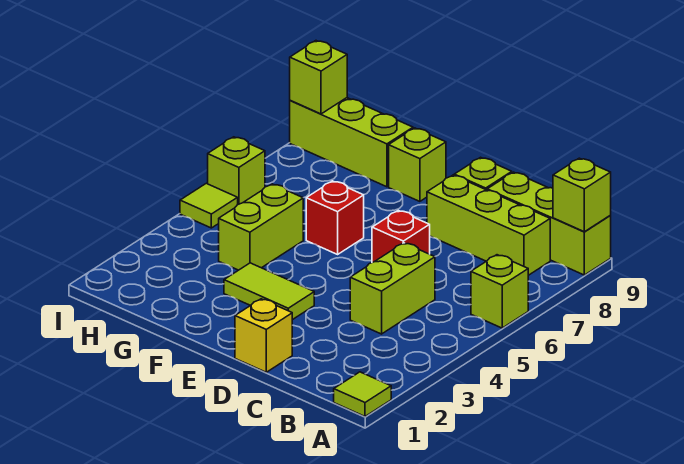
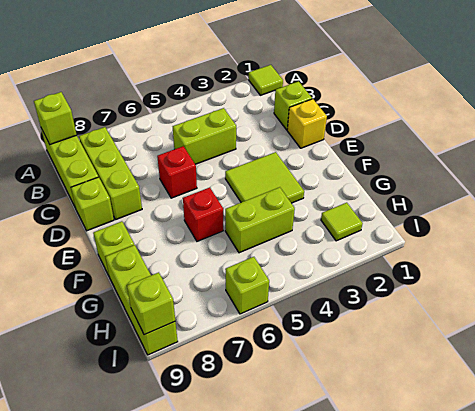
lime 1x1 brick [471,255,528,328] -> lime 1x1 brick moved to [274,81,312,130]
lime 1x2 tile [224,263,314,320] -> lime 2x2 tile [225,152,304,203]
lime 1x1 tile [180,183,238,228] -> lime 1x1 tile moved to [321,203,363,241]

